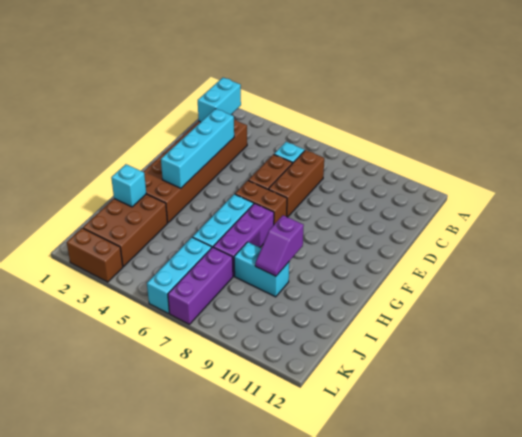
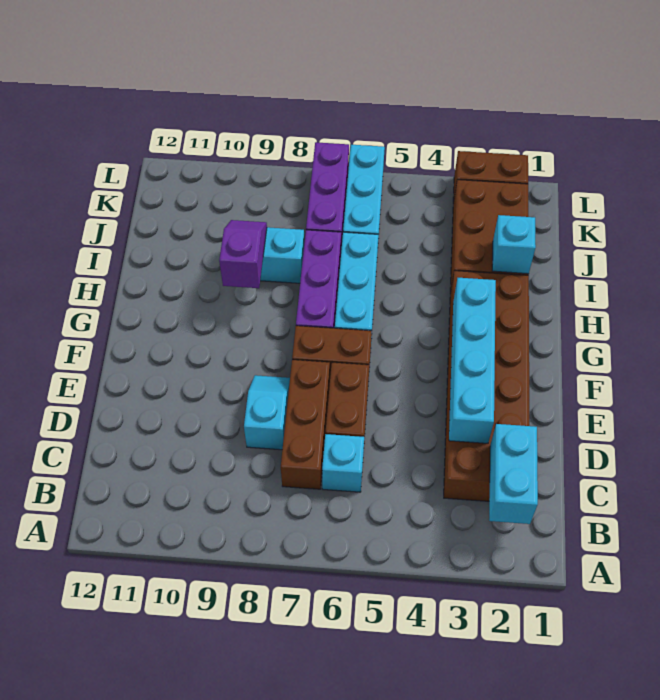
none -> cyan 1x2 slope [244,375,290,450]

